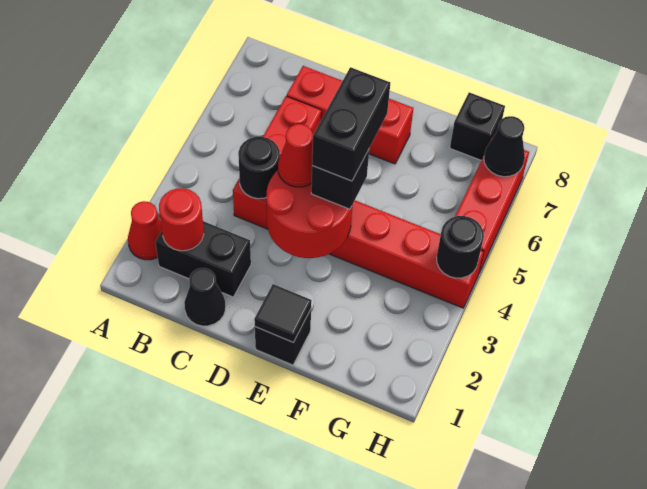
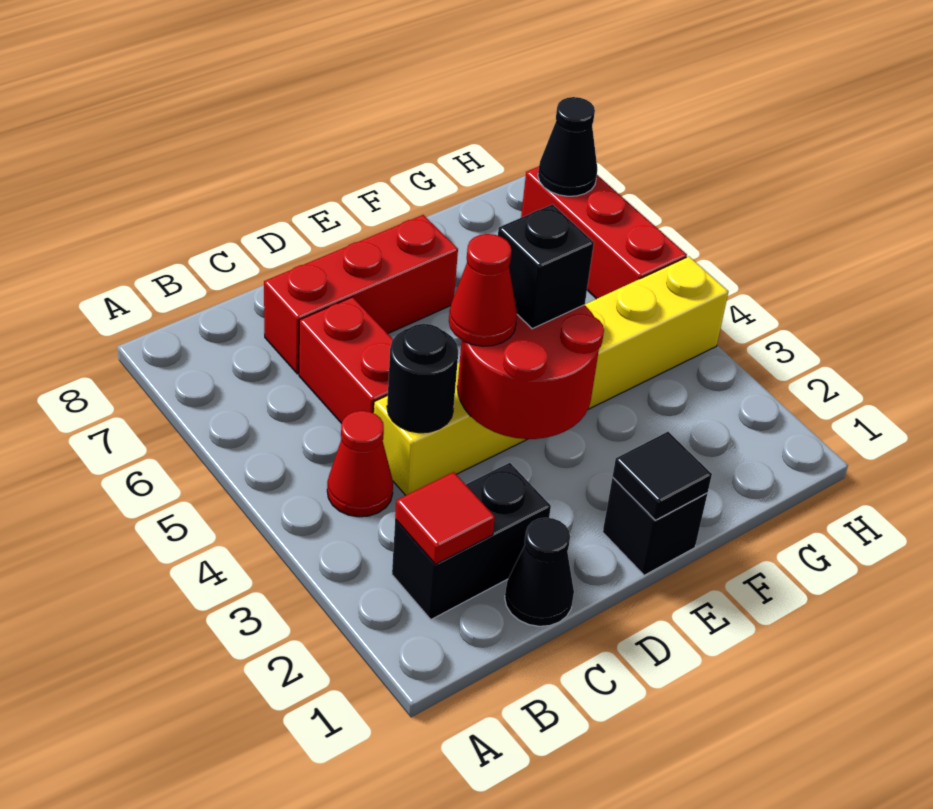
red 1x1 cone [128,201,162,260] -> red 1x1 cone moved to [327,411,393,517]
red 1x1 round brick [159,188,204,251] -> red 1x1 tile [395,472,495,564]
red 1x6 brick [233,178,484,308] -> yellow 1x6 brick [374,256,728,495]
black 1x2 brick [312,67,390,181] -> none
black 1x1 brick [450,92,505,160] -> none
black 1x1 round brick [437,216,484,278] -> none

